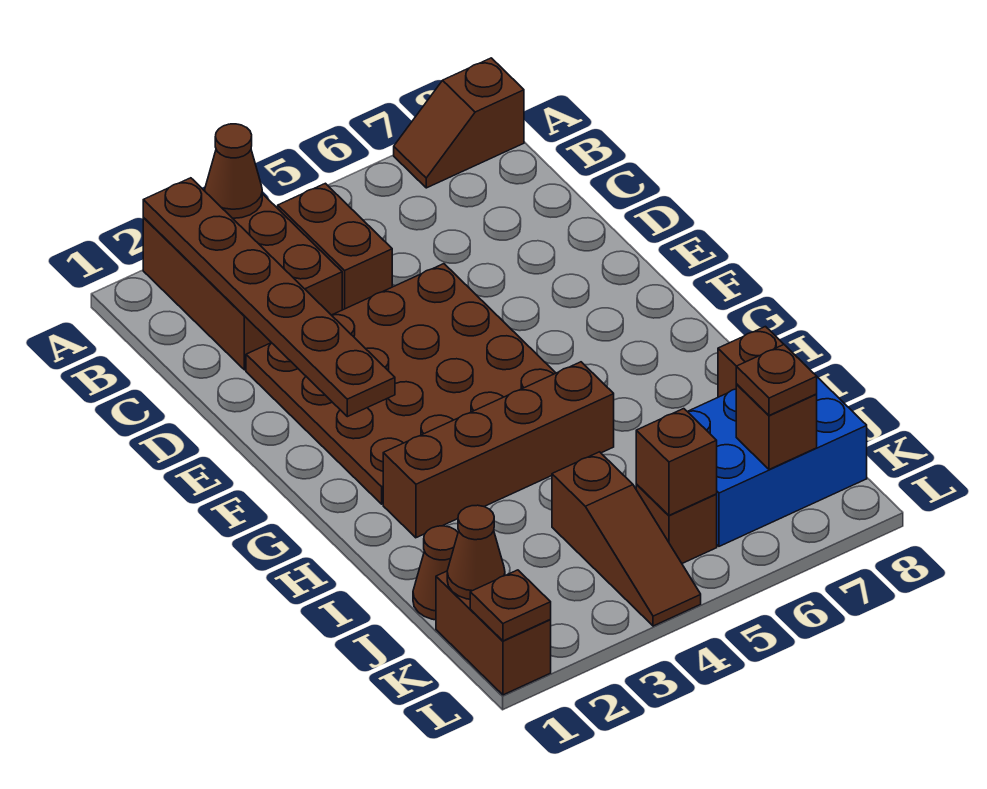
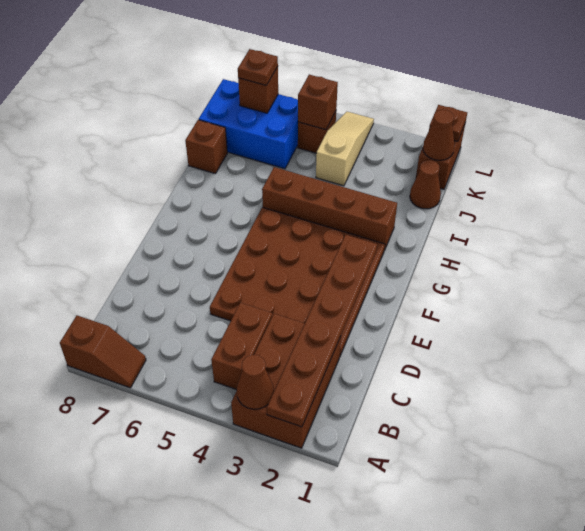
brown 1x3 slope [552,452,701,626] -> tan 1x3 slope [316,112,374,186]

